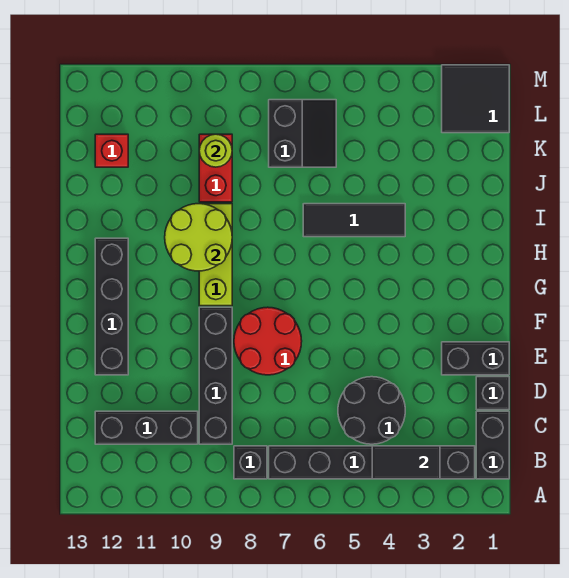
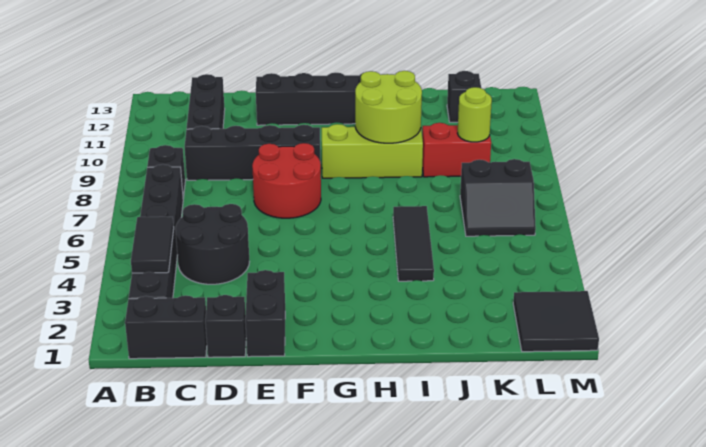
red 1x1 brick [95,134,128,167] -> black 1x1 brick [447,71,481,122]

